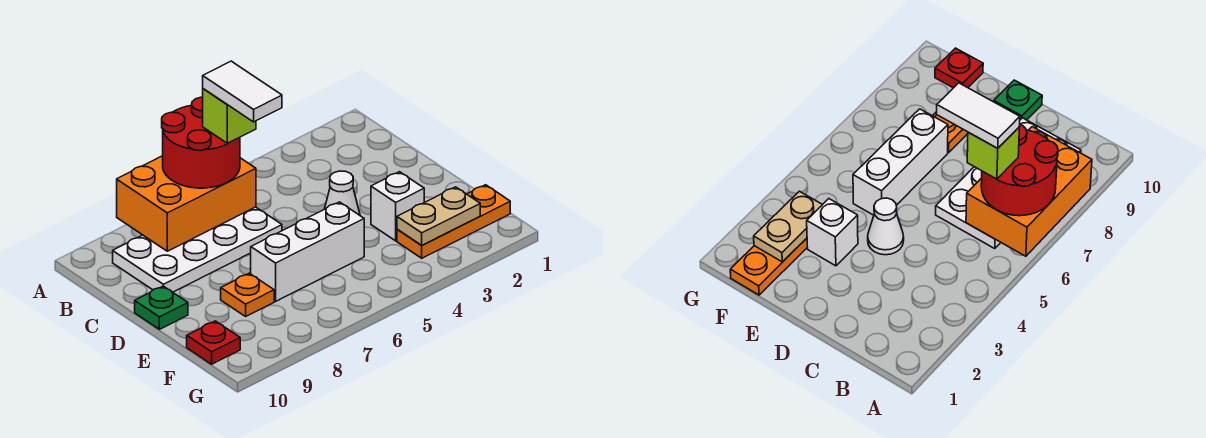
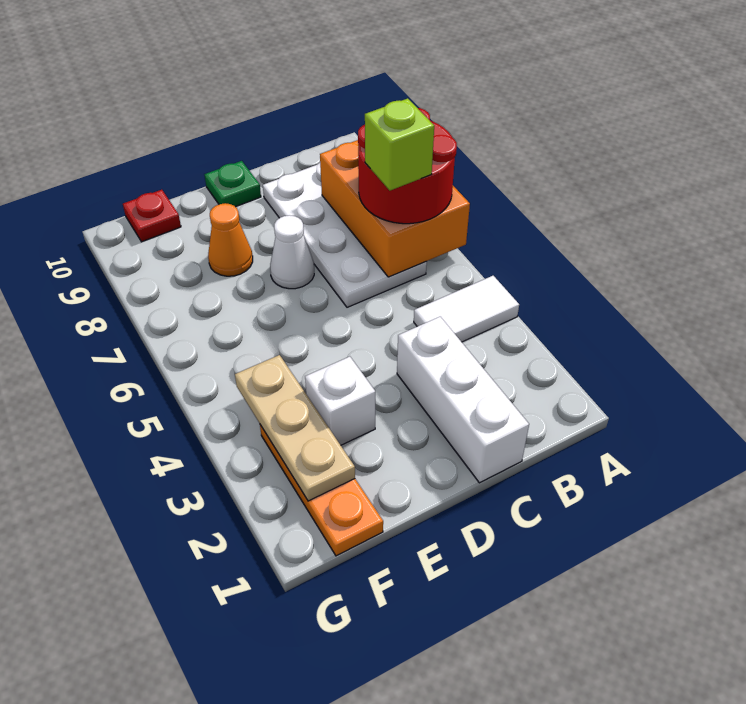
white 1x2 tile [203,61,282,122] -> white 1x2 tile moved to [414,276,519,342]
white 1x1 cone [325,171,360,215] -> white 1x1 cone moved to [270,215,314,289]
white 1x3 brick [251,202,364,301] -> white 1x3 brick moved to [397,317,529,483]
orange 1x1 plate [221,273,274,316] -> orange 1x1 cone [208,203,253,276]
tan 1x2 plate [397,187,480,245] -> tan 1x3 plate [235,355,355,501]

